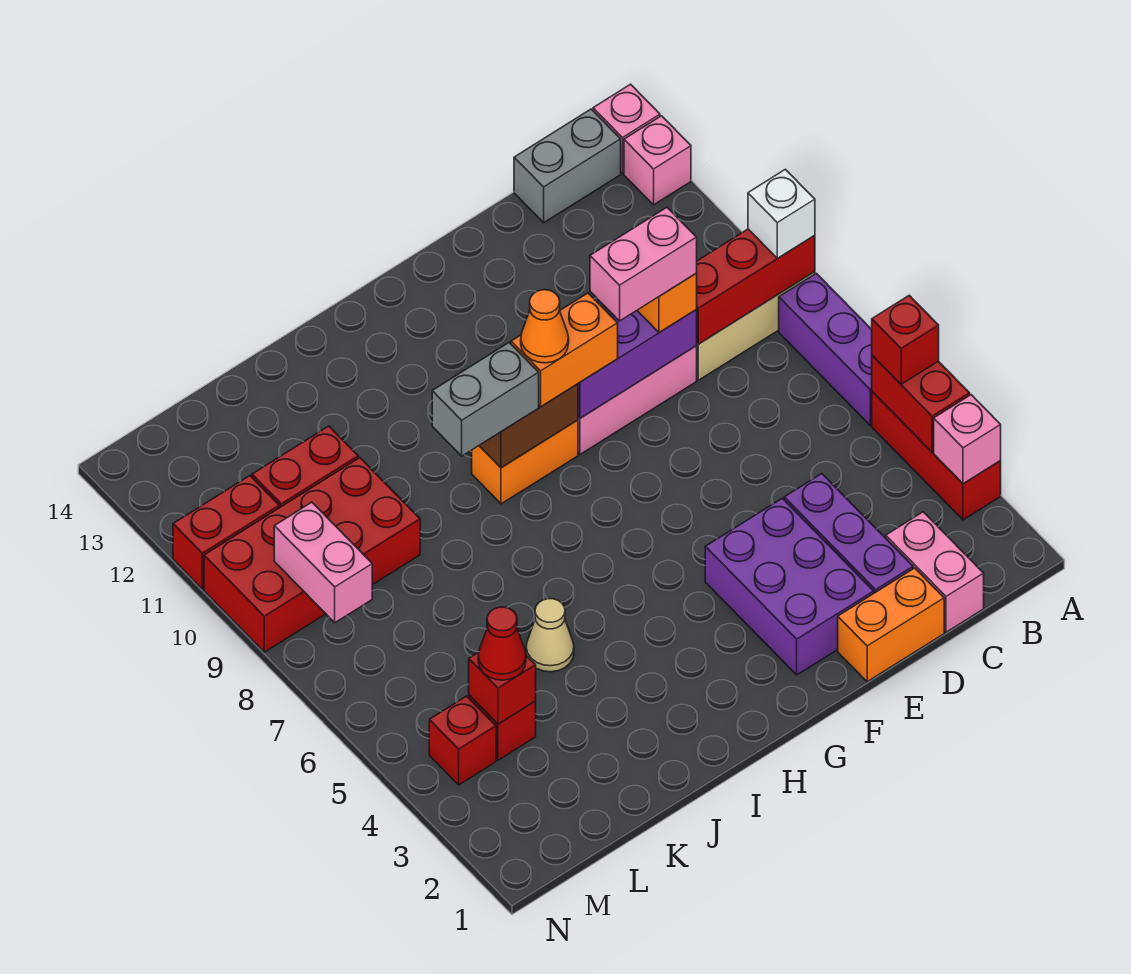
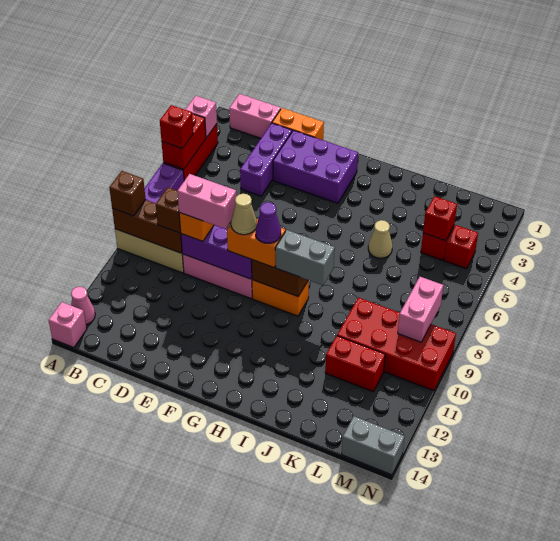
red 1x3 brick [696,229,815,344] -> brown 1x3 brick [112,200,182,253]
white 1x1 brick [748,169,815,258] -> brown 1x1 brick [109,171,146,216]
pink 1x1 brick [624,116,691,205] -> pink 1x1 cone [71,287,95,325]
grey 1x2 brick [514,109,621,223] -> grey 1x2 brick moved to [342,416,405,475]
pink 1x2 brick [886,512,984,632] -> pink 1x2 brick turned to [229,94,281,138]
none -> brown 1x1 brick [156,187,181,233]
purple 2x3 brick [705,498,874,675] -> purple 2x3 brick turned to [273,130,358,203]
none -> tan 1x1 cone [231,194,257,235]
orange 1x1 cone [521,290,569,363] -> purple 1x1 cone [255,202,281,243]
red 1x1 cone [478,607,526,680] -> none
red 1x2 brick [173,476,280,589] -> none

